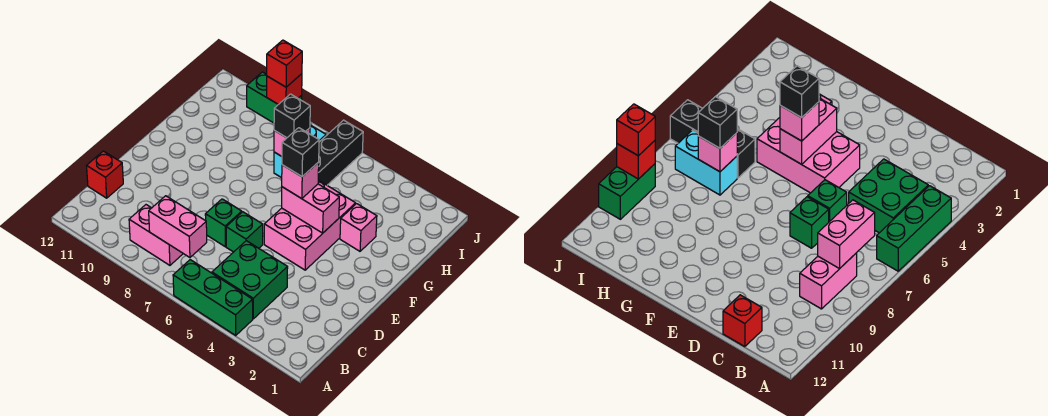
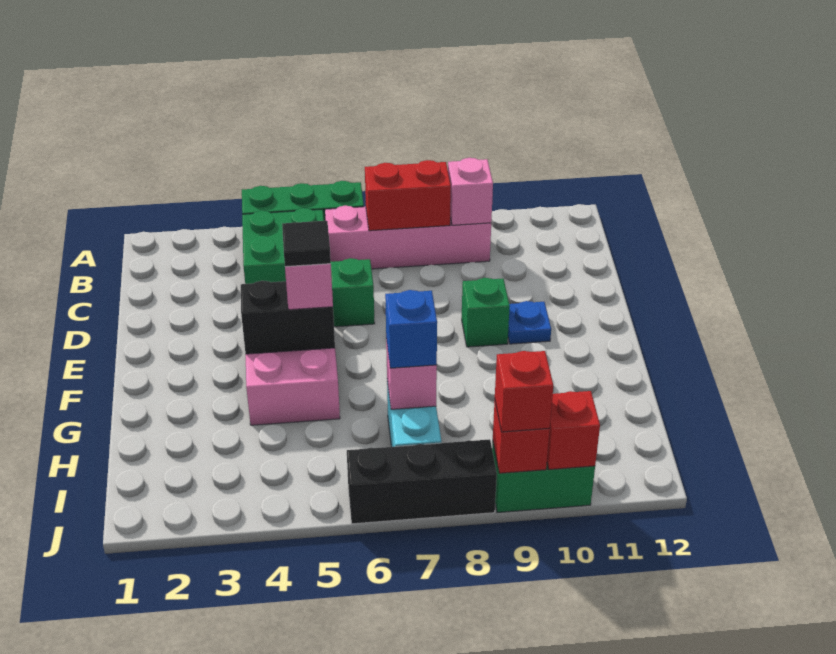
pink 1x2 brick [149,196,207,257] -> red 1x2 brick [365,160,451,231]
pink 1x2 brick [129,205,183,265] -> pink 1x4 brick [325,206,491,269]
red 1x1 brick [87,151,123,198] -> red 1x1 brick moved to [547,391,600,470]
green 1x1 brick [205,199,242,247] -> green 1x1 brick moved to [462,278,510,347]
none -> blue 1x1 plate [508,301,551,344]
pink 1x2 brick [282,184,339,233] -> black 1x2 brick [241,281,335,354]
black 1x1 brick [282,128,319,177] -> black 1x1 tile [282,221,331,267]
pink 1x1 brick [340,204,377,251] -> pink 1x1 brick moved to [448,158,493,225]
black 1x3 brick [318,120,363,185] -> black 1x3 brick turned to [347,439,497,524]
black 1x1 brick [274,94,310,138] -> blue 1x1 brick [385,290,437,368]

